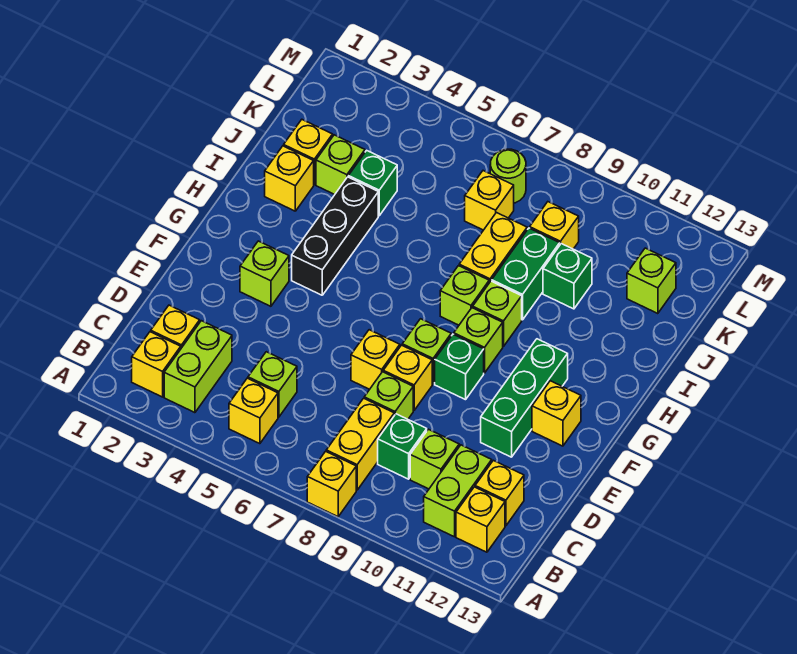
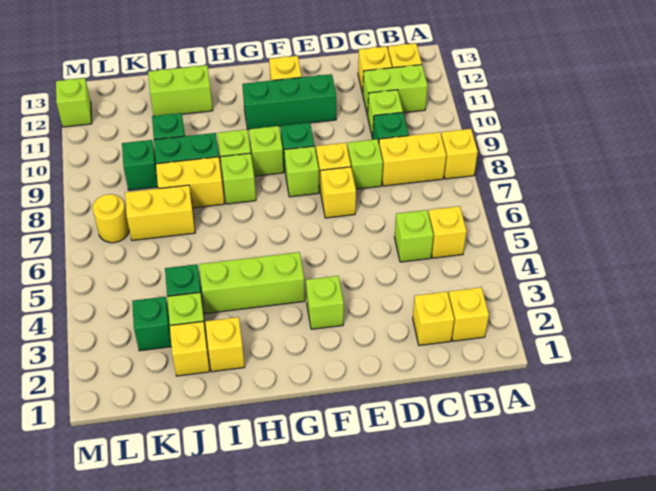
lime 1x2 brick [164,321,232,413] -> lime 1x2 brick moved to [148,65,213,116]
black 1x3 brick [292,177,378,295] -> lime 1x3 brick [199,252,305,313]
none -> green 1x1 brick [132,297,171,351]
yellow 1x1 brick [465,171,514,230] -> yellow 1x2 brick [125,185,195,241]
yellow 1x1 brick [530,202,579,249] -> green 1x1 brick [122,140,158,190]
lime 1x1 brick [627,248,676,314] -> lime 1x1 brick moved to [56,78,92,127]
lime 1x1 round brick [490,149,526,203] -> yellow 1x1 round brick [93,194,129,243]

